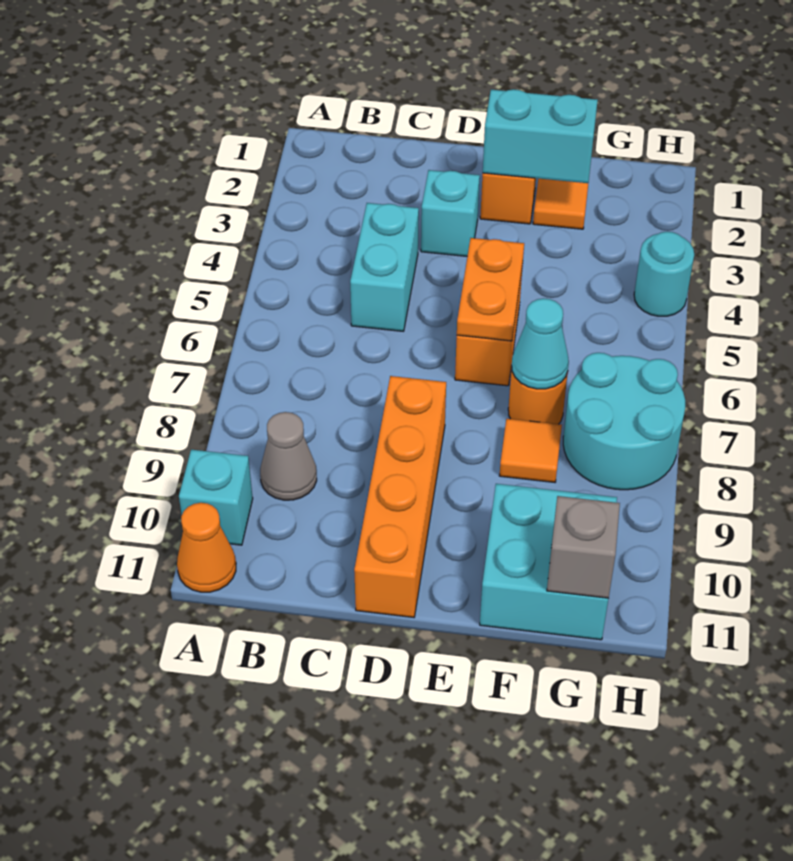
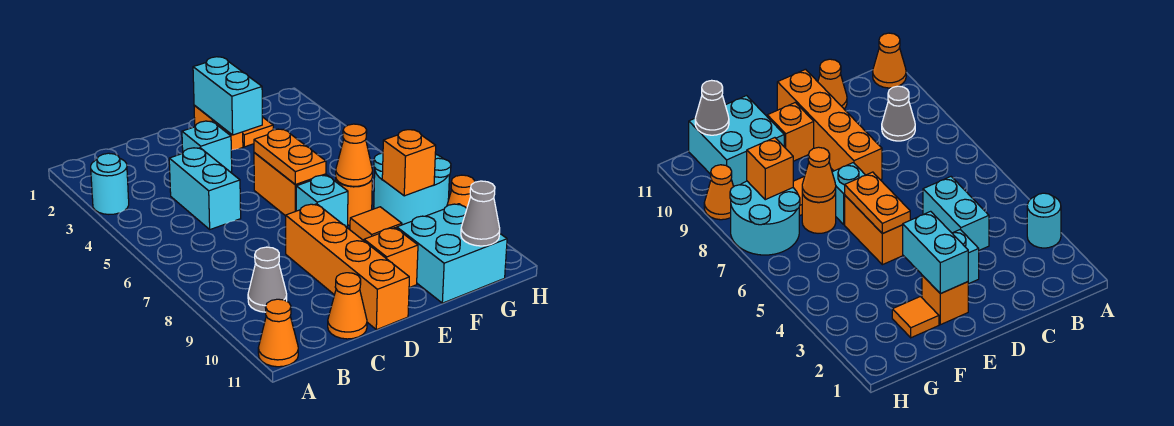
cyan 1x1 brick [179,450,253,545] -> cyan 1x1 brick moved to [296,175,348,227]
none -> orange 1x1 cone [328,273,367,339]
cyan 1x2 brick [483,89,598,183] -> cyan 1x2 brick turned to [193,57,263,135]
none -> orange 1x1 brick [364,228,418,288]
cyan 1x1 cone [512,298,569,389] -> orange 1x1 cone [336,124,373,186]
none -> orange 1x1 brick [382,130,436,196]
grey 1x1 brick [547,496,620,598] -> grey 1x1 cone [461,181,500,246]
cyan 1x1 round brick [634,232,694,316] -> cyan 1x1 round brick moved to [91,153,129,214]
none -> orange 1x1 cone [447,175,475,208]

